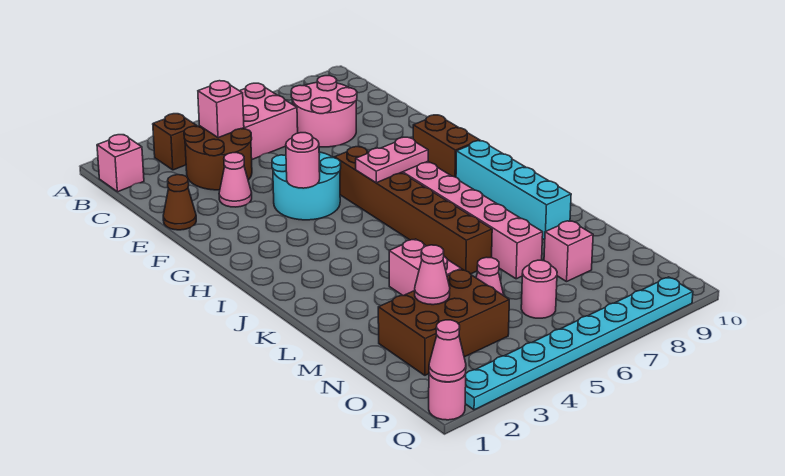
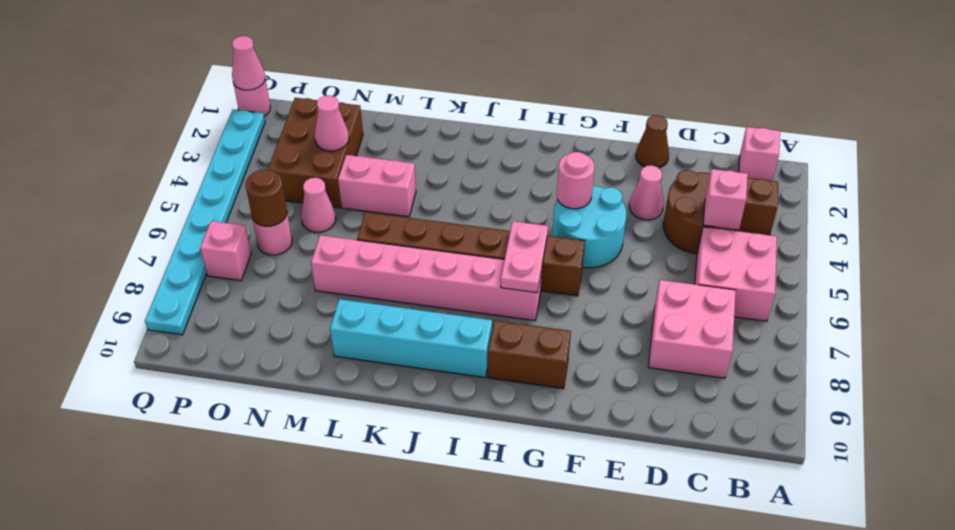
pink 2x2 round brick [291,76,357,147] -> pink 2x2 brick [648,280,736,378]
pink 1x1 brick [544,221,593,282] -> pink 1x1 brick moved to [200,221,251,281]
none -> brown 1x1 round brick [246,169,287,226]

